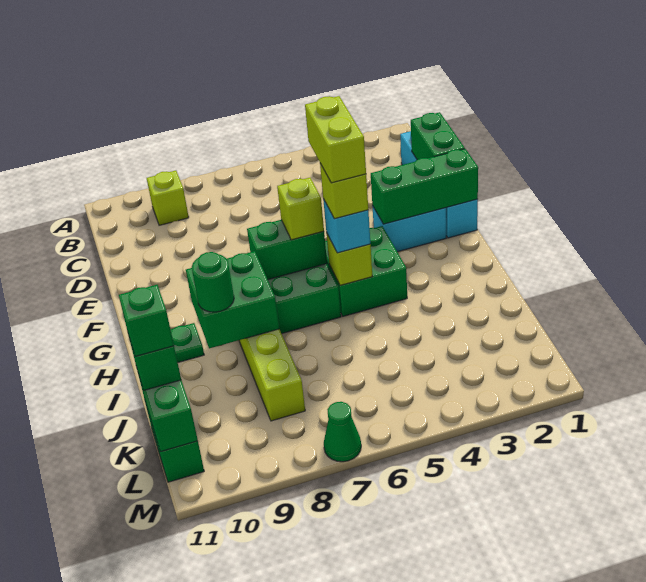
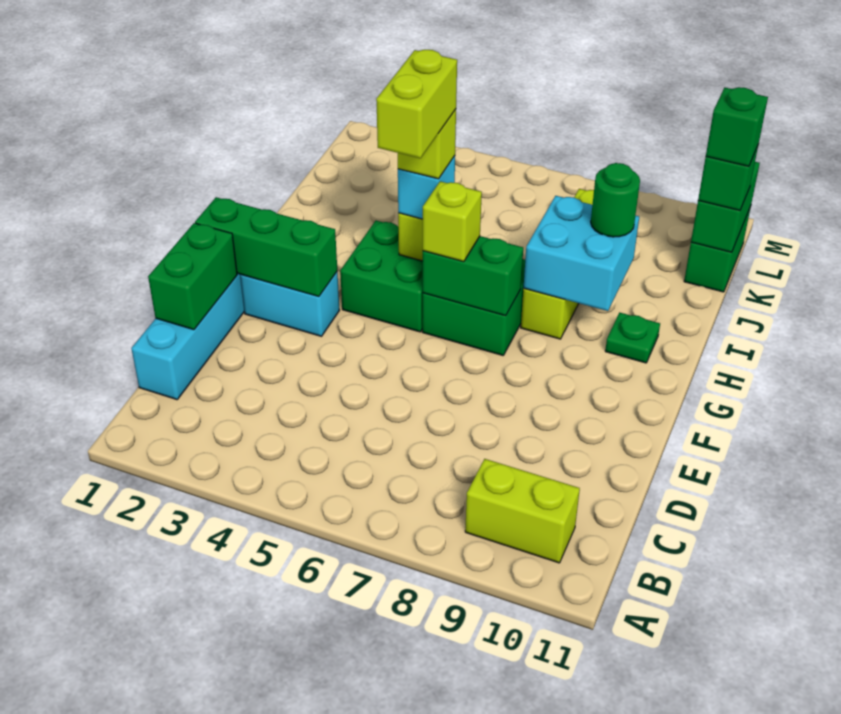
lime 1x1 brick [147,171,189,225] -> lime 1x2 brick [465,459,580,563]
green 2x2 brick [186,251,279,348] -> cyan 2x2 brick [523,196,639,311]
green 1x1 cone [324,402,361,462] -> none

